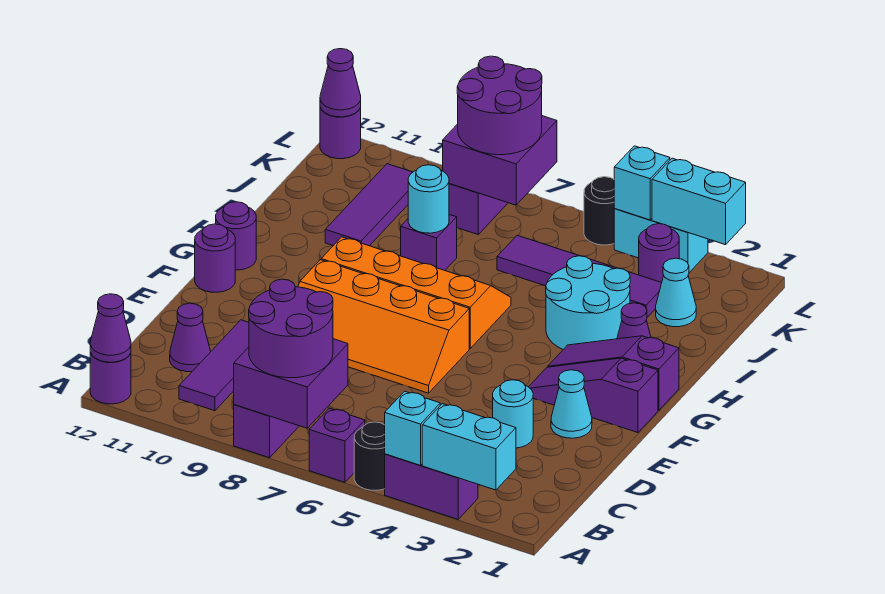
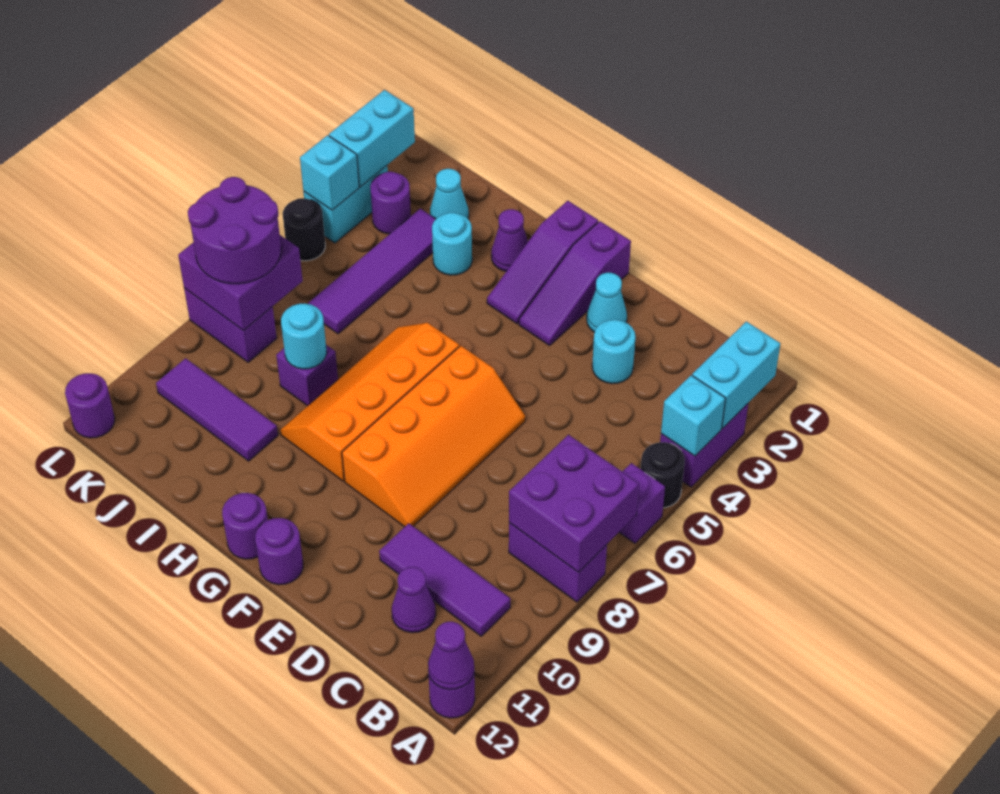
purple 2x2 round brick [249,279,333,378] -> none
cyan 2x2 round brick [546,256,630,349] -> cyan 1x1 round brick [432,213,472,275]
purple 1x1 cone [320,49,361,117] -> none

